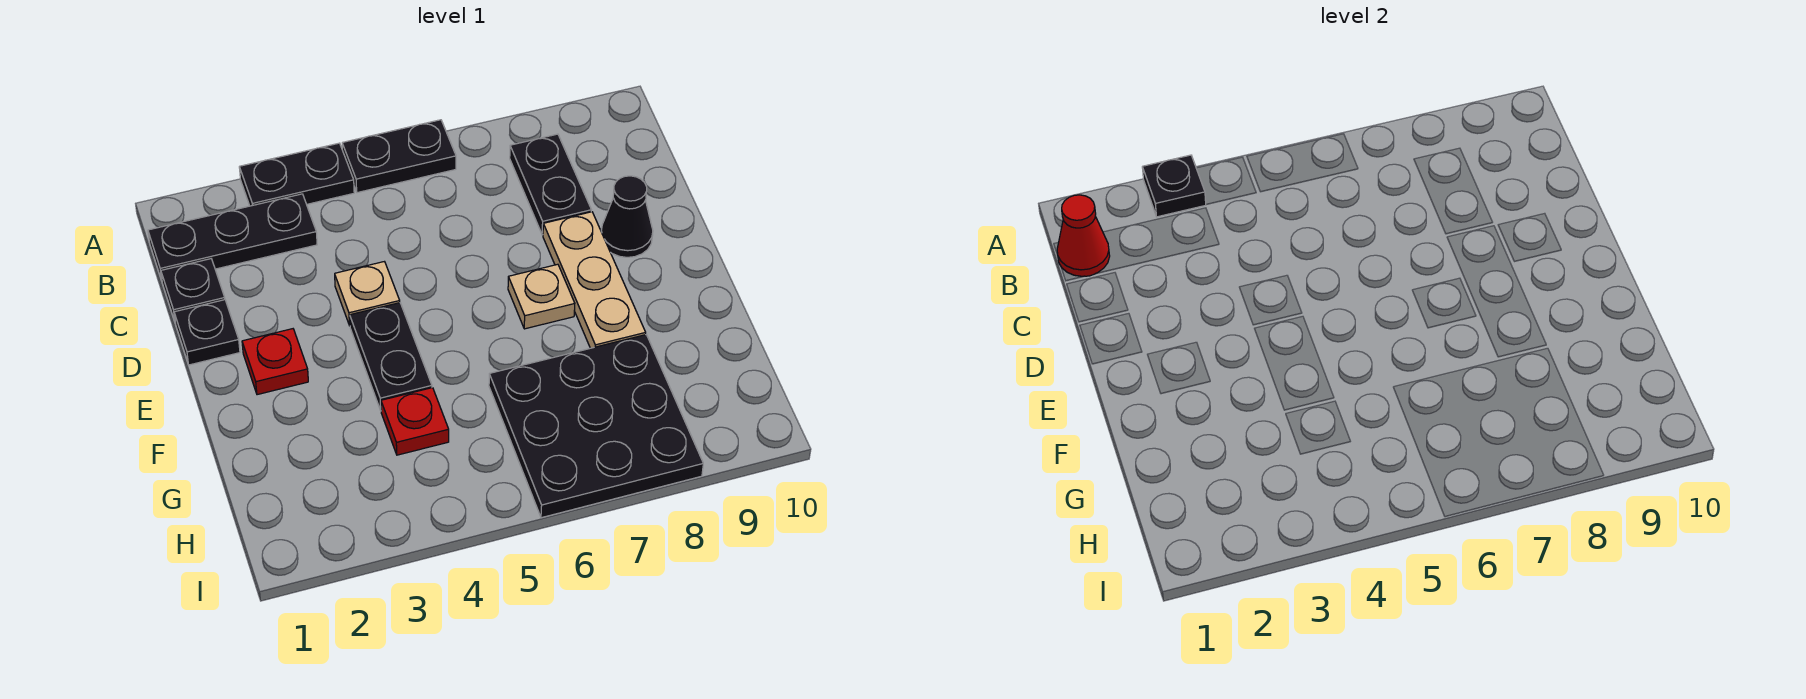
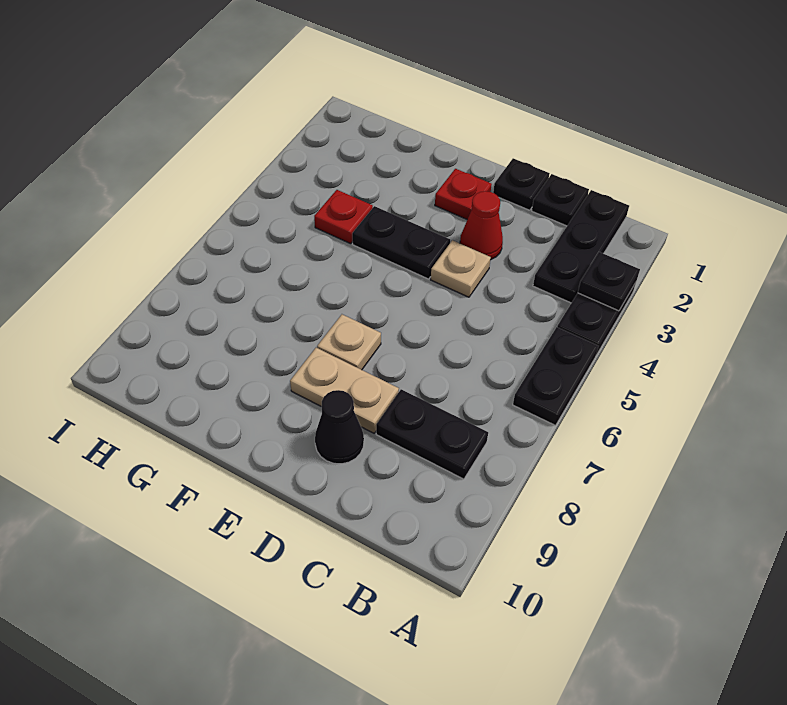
red 1x1 cone [1057,195,1110,276] -> red 1x1 cone moved to [460,191,503,260]
tan 1x3 plate [543,212,646,348] -> tan 1x2 plate [290,348,399,433]
black 3x3 plate [489,335,703,518] -> none

